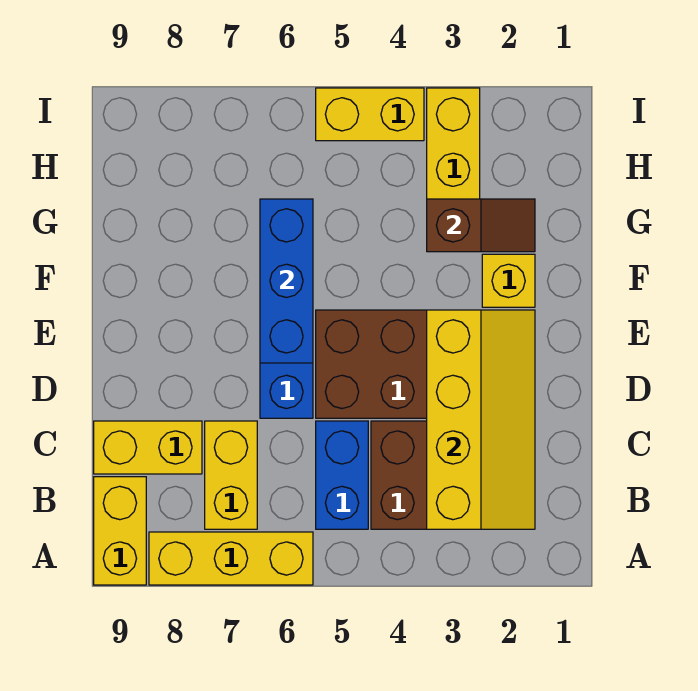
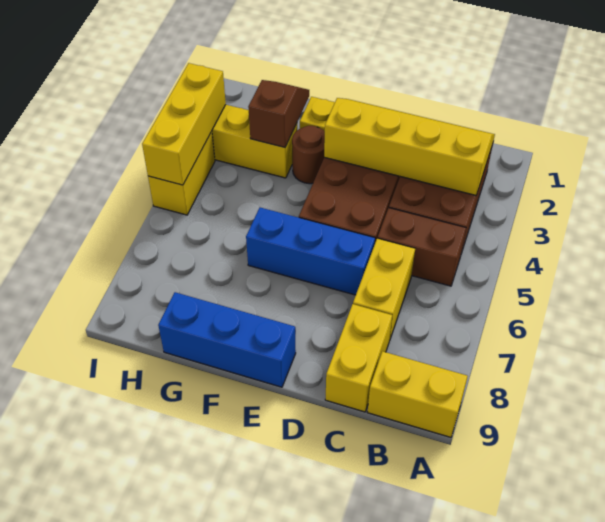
yellow 1x3 brick [149,532,313,585] -> yellow 1x3 brick moved to [142,63,226,185]
blue 1x2 brick [316,421,368,529] -> brown 1x2 brick [378,208,466,286]
yellow 1x2 brick [205,421,257,529] -> yellow 1x2 brick turned to [353,238,415,341]
blue 1x3 brick [260,199,313,363] -> blue 1x3 brick moved to [158,292,296,387]
none -> brown 1x1 round brick [292,126,325,184]

